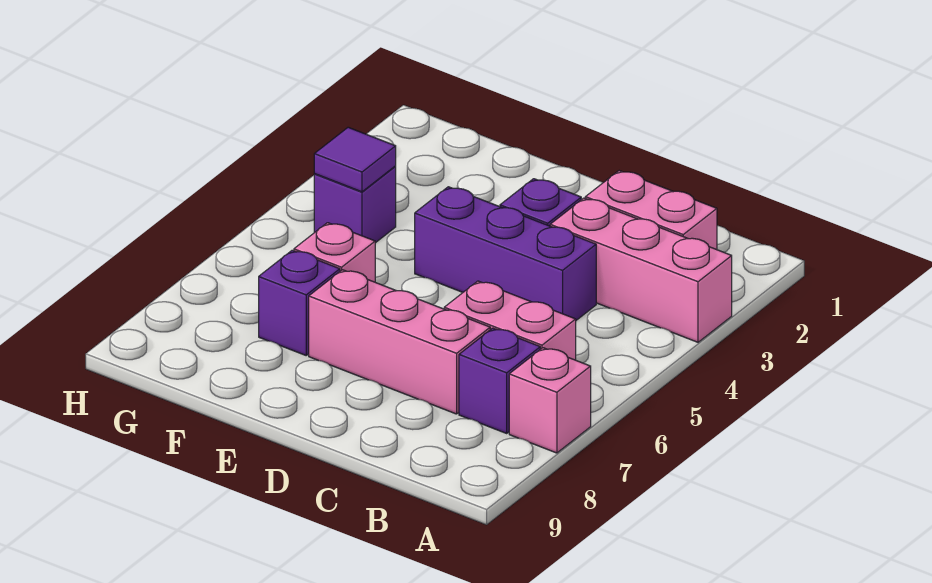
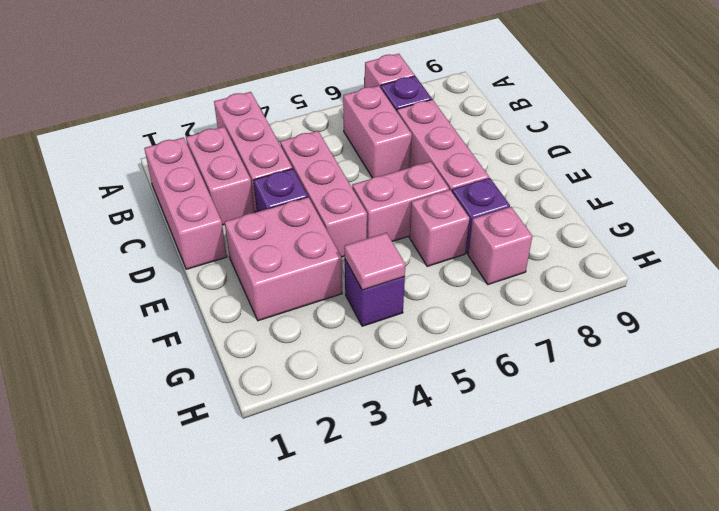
none -> pink 1x3 brick [144,137,227,269]
purple 1x3 brick [415,187,596,320] -> pink 1x3 brick [280,131,367,257]
none -> pink 2x2 brick [225,197,342,321]
none -> pink 1x2 brick [352,162,449,241]
purple 1x1 tile [314,127,396,192] -> pink 1x1 tile [344,233,405,290]
none -> pink 1x1 brick [468,207,532,285]

